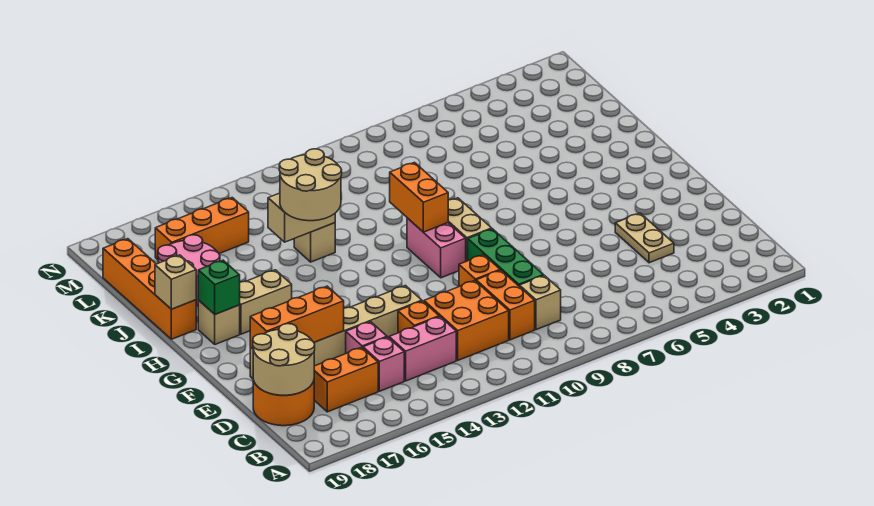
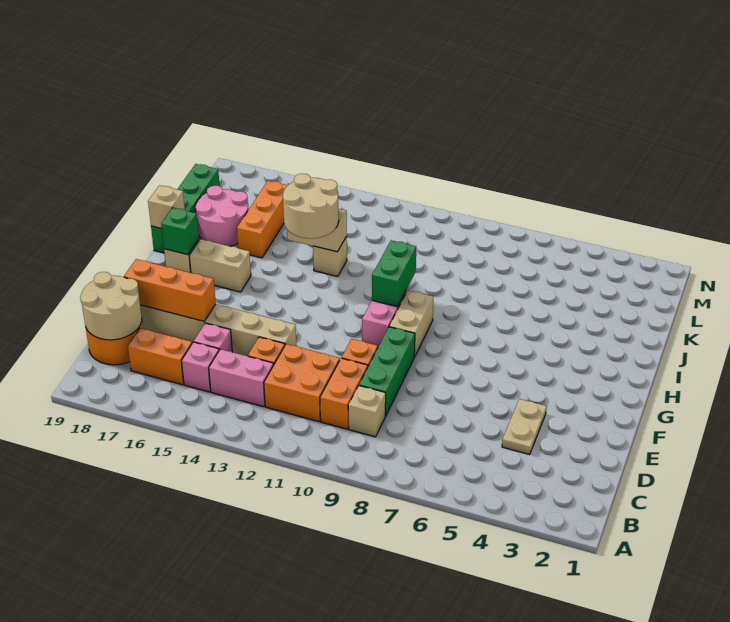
orange 1x2 brick [390,162,448,232] -> green 1x2 brick [372,240,416,307]
orange 1x4 brick [103,239,196,339] -> green 1x4 brick [151,164,220,253]
orange 1x3 brick [155,198,249,260] -> orange 1x3 brick turned to [237,181,288,258]

